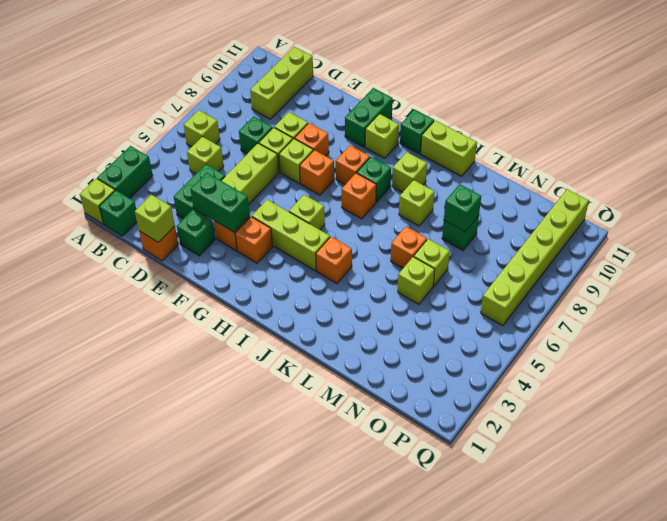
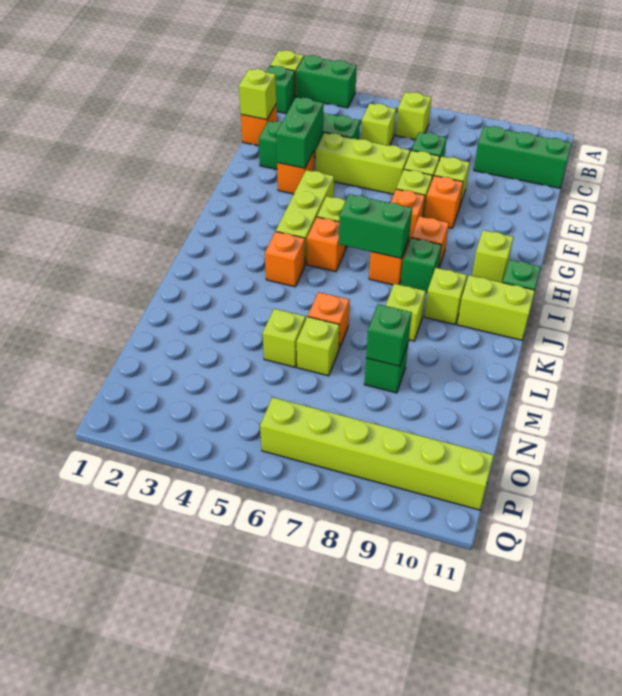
lime 1x3 brick [250,47,313,119] -> green 1x3 brick [474,126,571,188]
orange 1x1 brick [235,217,273,263] -> orange 1x1 brick moved to [307,217,345,271]
green 1x2 brick [345,88,393,147] -> green 1x2 brick moved to [339,194,412,258]
lime 1x2 brick [421,120,477,176] -> lime 1x2 brick turned to [457,275,535,340]

